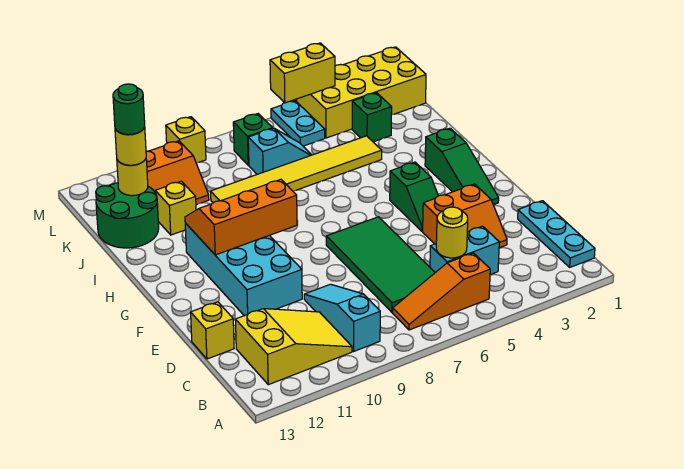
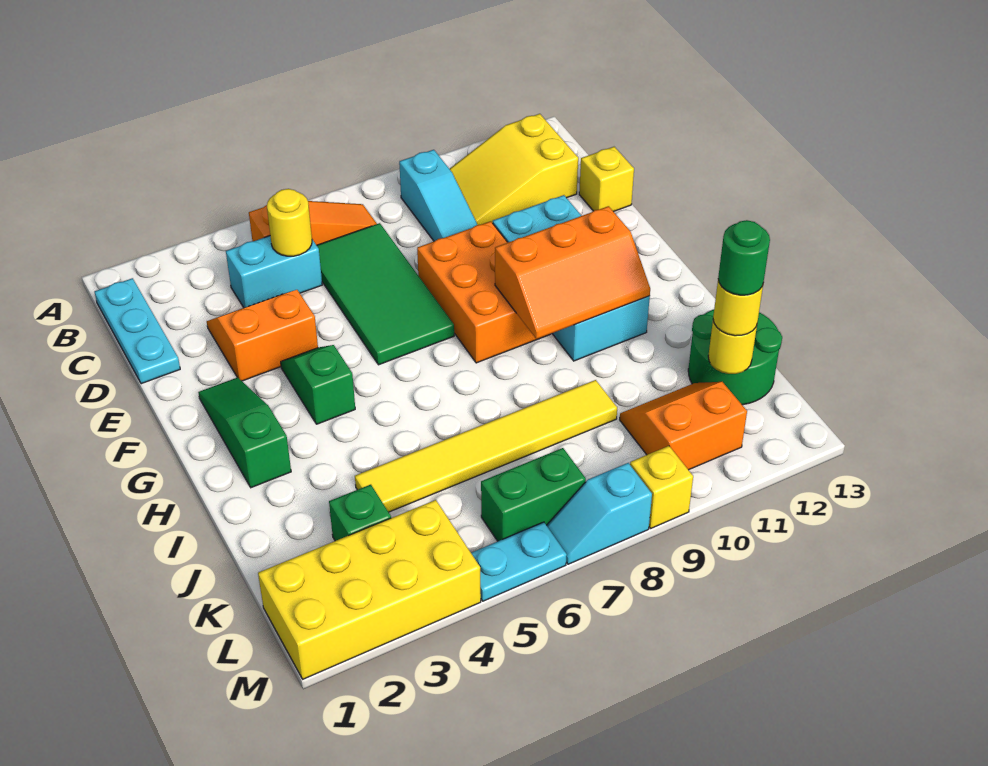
none -> orange 2x3 brick [417,221,550,363]
yellow 1x1 brick [155,181,196,235] -> none
cyan 1x2 slope [248,128,311,174] -> cyan 1x2 slope moved to [547,463,652,564]
cyan 1x2 plate [271,101,325,146] -> cyan 1x2 plate turned to [471,522,567,601]
green 1x1 brick [233,114,273,165] -> green 1x2 brick [481,448,586,541]
yellow 1x2 brick [270,43,335,103] -> none

